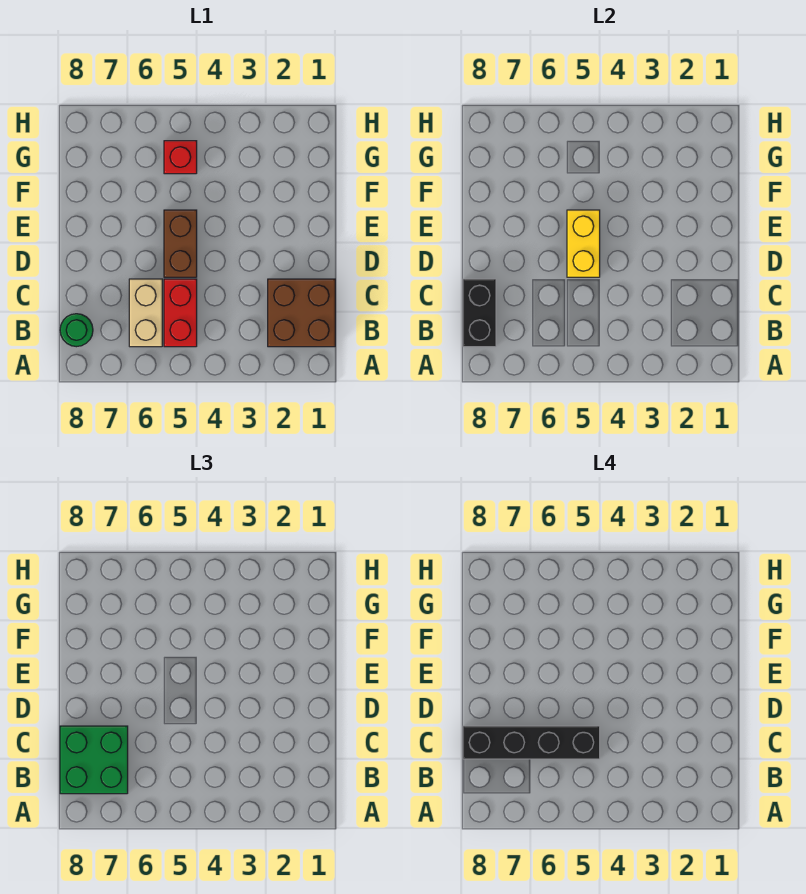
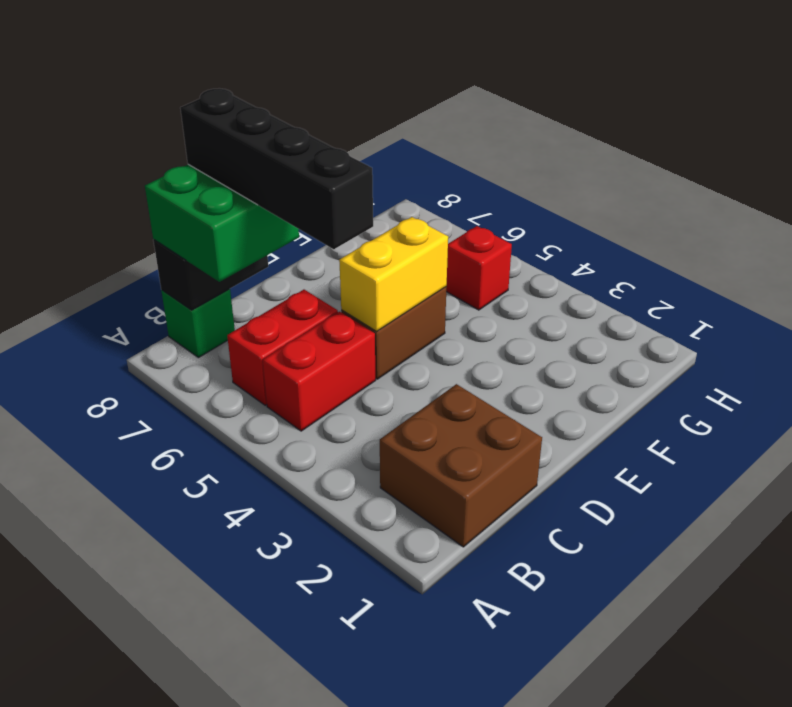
tan 1x2 brick [129,279,162,347] -> red 1x2 brick [227,290,338,405]
green 1x1 round brick [60,314,93,347] -> green 1x1 brick [161,289,235,358]

